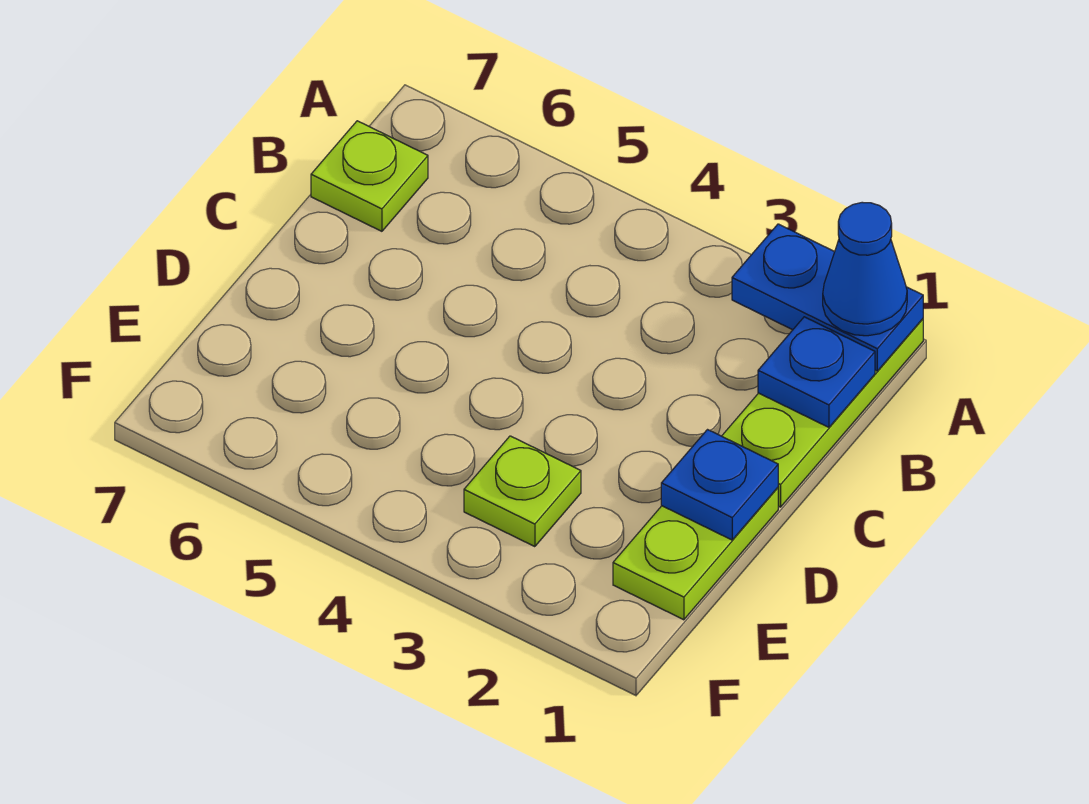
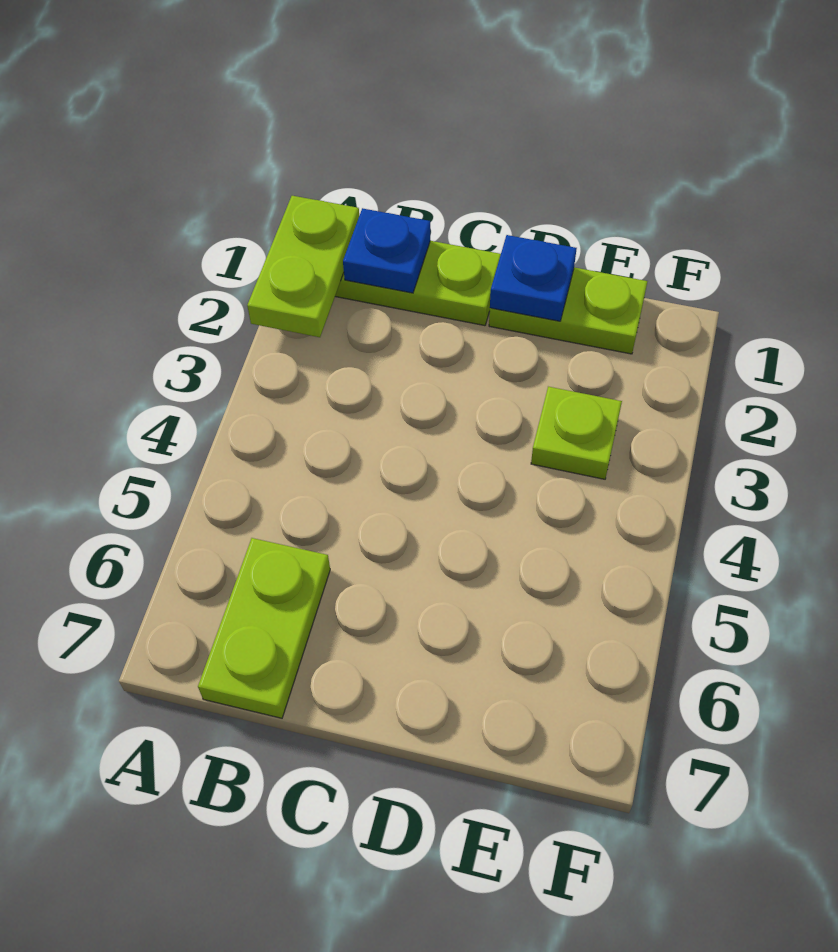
blue 1x2 plate [732,224,923,371] -> lime 1x2 plate [247,196,359,337]
blue 1x1 cone [823,202,907,336] -> none
lime 1x1 plate [311,121,428,231] -> lime 1x2 plate [198,538,330,718]

